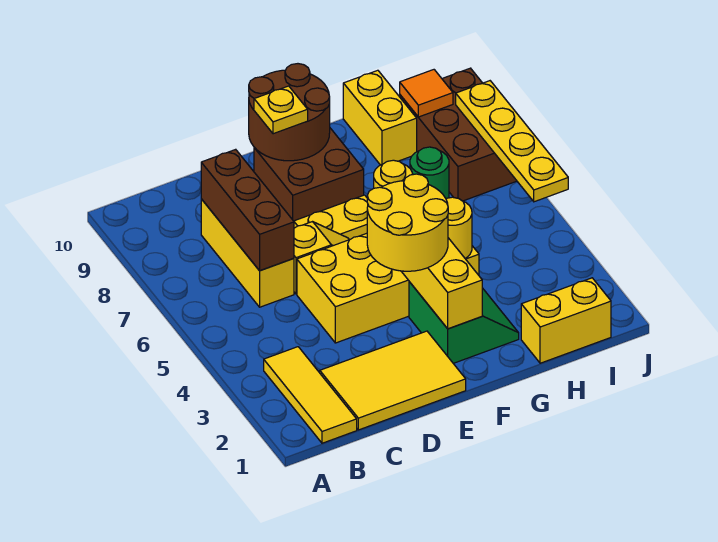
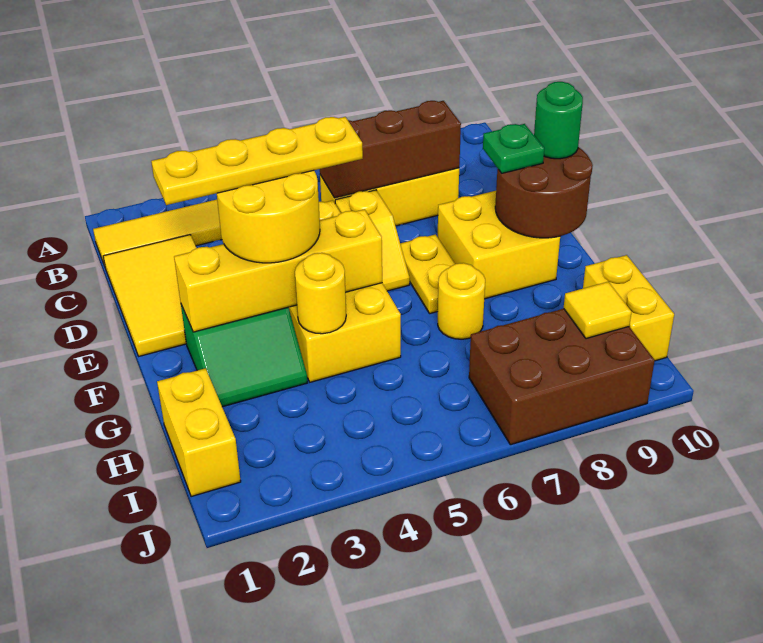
brown 2x2 brick [254,128,364,221] -> yellow 2x2 brick [438,191,560,299]
yellow 1x1 plate [254,86,308,134] -> green 1x1 plate [483,124,544,173]
green 1x1 round brick [410,147,449,198] -> green 1x1 round brick moved to [534,82,583,159]
yellow 1x2 brick [343,70,417,165] -> yellow 1x2 brick turned to [583,255,674,361]
orange 1x1 tile [400,70,453,117] -> yellow 1x1 tile [564,282,631,339]
yellow 1x4 plate [456,81,568,202] -> yellow 1x4 plate moved to [151,117,363,205]

